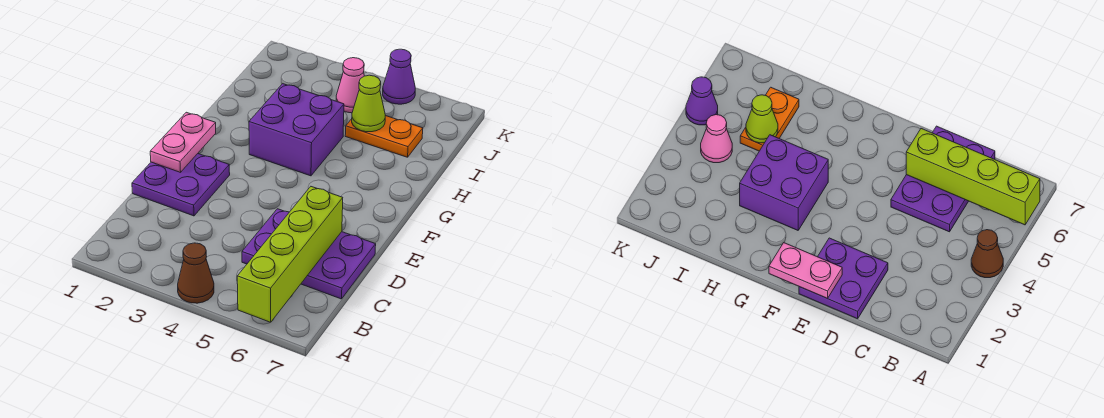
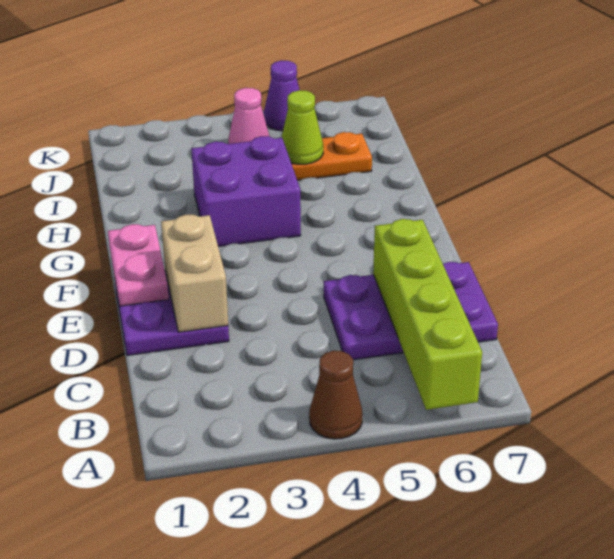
none -> tan 1x2 brick [161,215,228,332]

